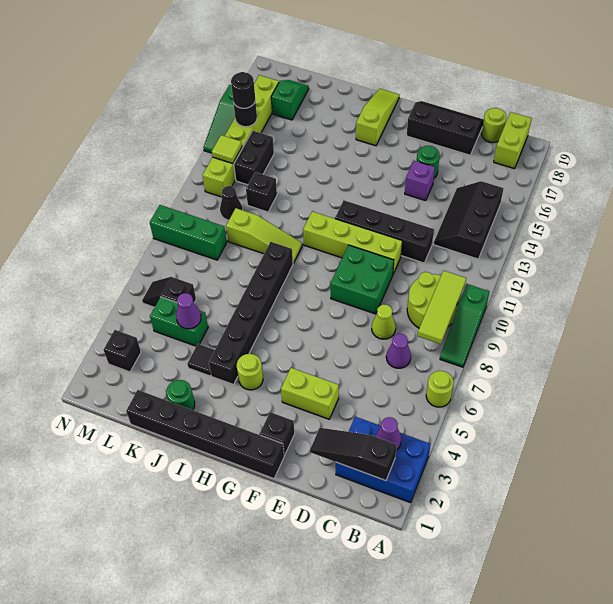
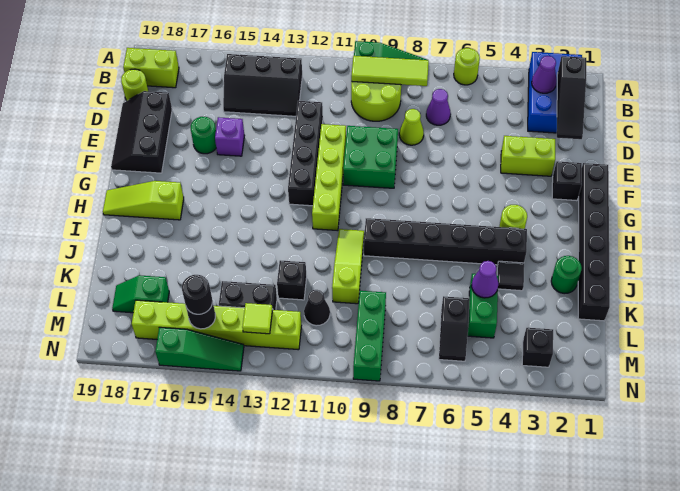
lime 1x2 brick [281,368,339,419] -> lime 1x2 brick turned to [501,136,555,176]

